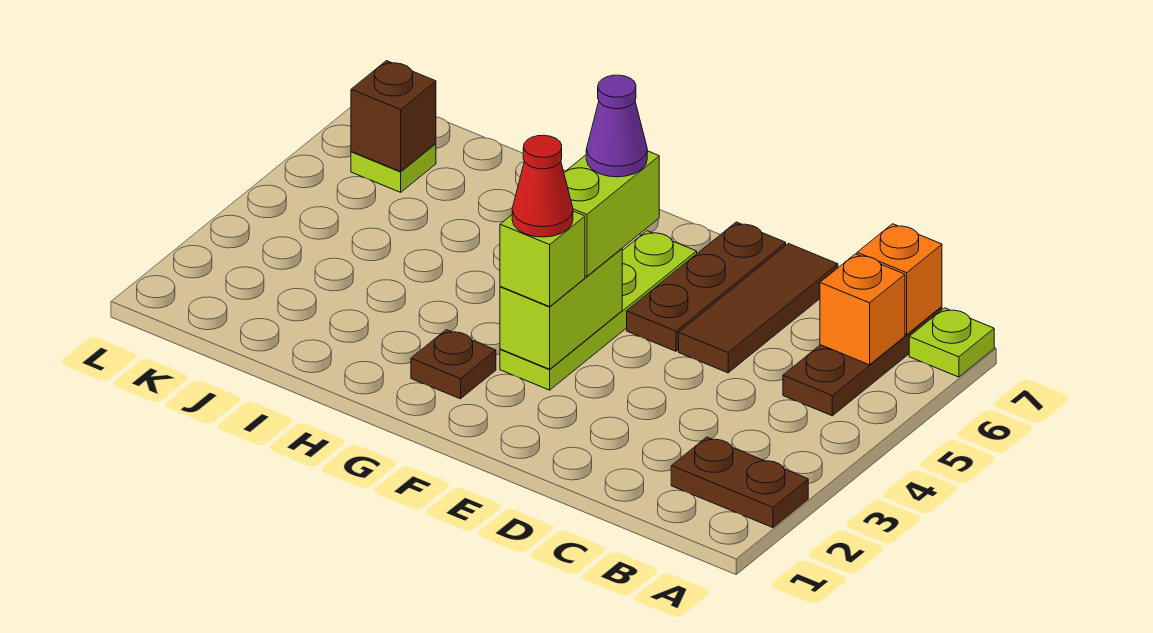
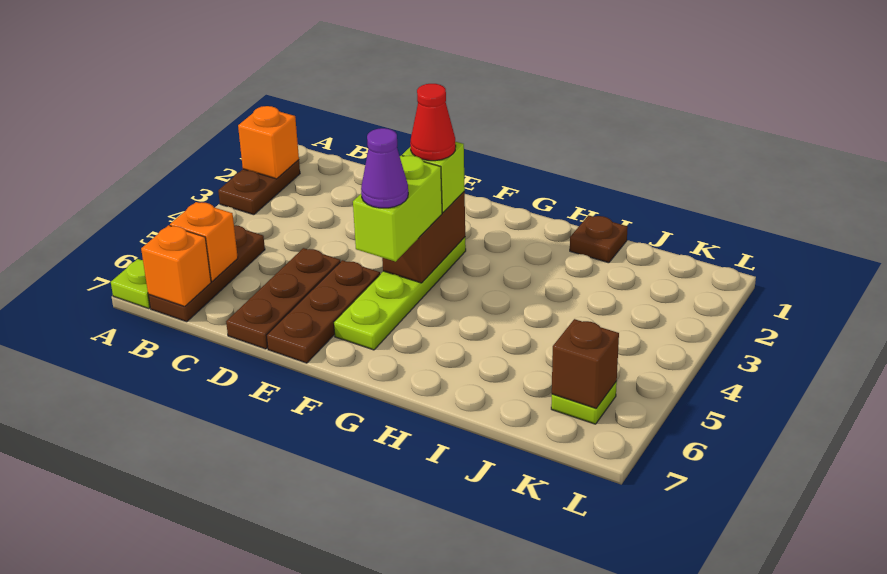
brown 1x2 plate [671,437,808,528] -> brown 1x2 plate turned to [218,160,300,215]
none -> orange 1x1 brick [238,106,299,179]
brown 1x3 tile [679,244,838,373] -> brown 1x3 plate [226,248,340,349]
lime 1x2 brick [500,249,622,369] -> brown 1x2 brick [382,192,465,283]
brown 1x1 plate [411,330,496,399] -> brown 1x1 plate moved to [570,215,628,263]

